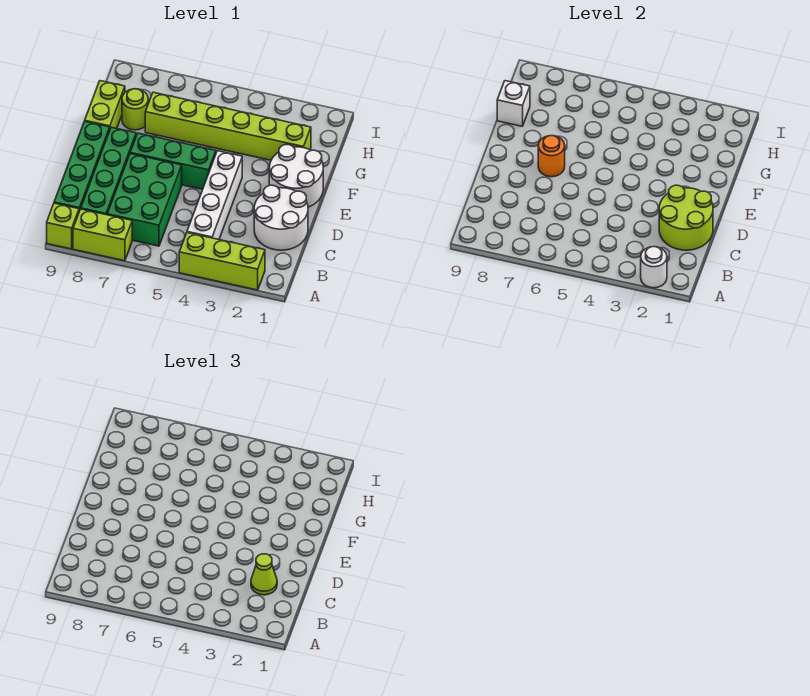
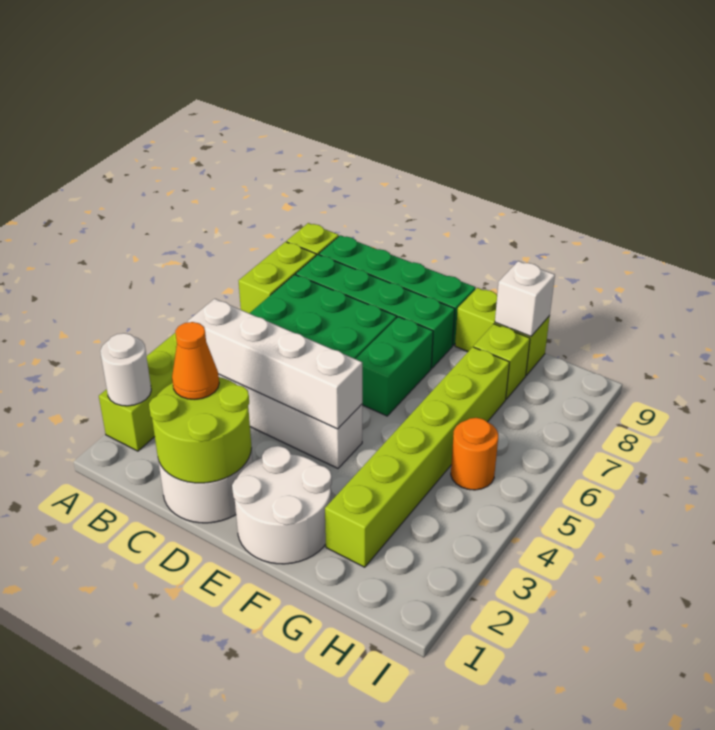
none -> white 1x4 brick [188,299,362,429]
lime 1x1 cone [251,554,277,595] -> orange 1x1 cone [172,322,219,399]
green 1x3 brick [130,133,216,190] -> green 1x2 brick [356,317,433,416]
orange 1x1 round brick [538,136,565,177] -> orange 1x1 round brick moved to [451,418,498,490]
lime 1x1 round brick [122,89,148,130] -> lime 1x1 brick [474,324,530,399]

